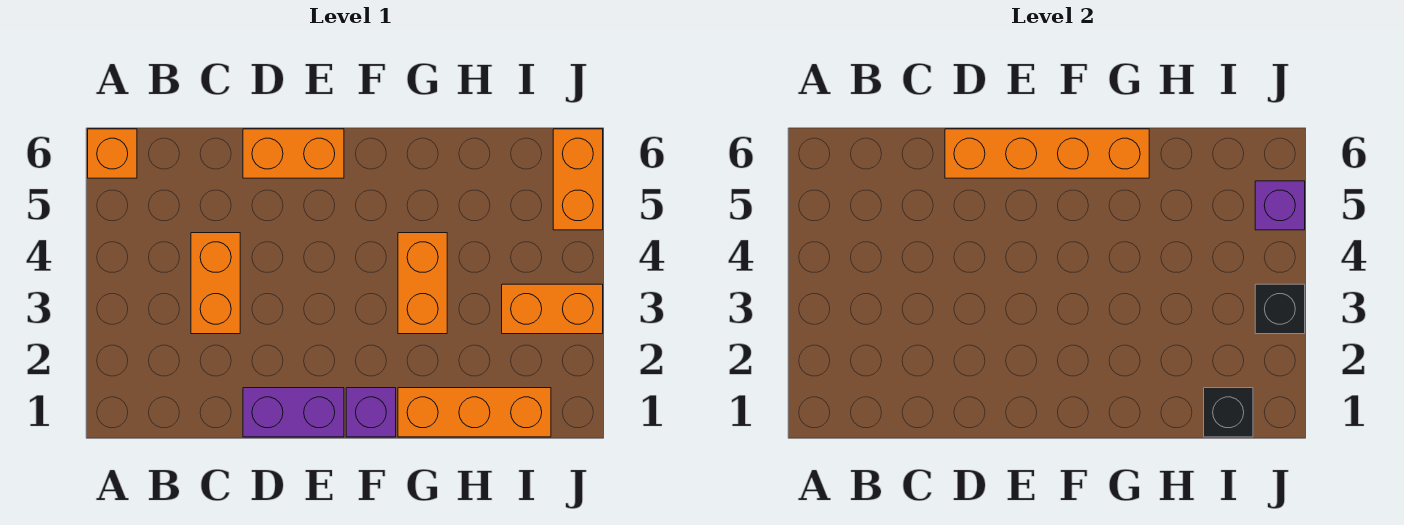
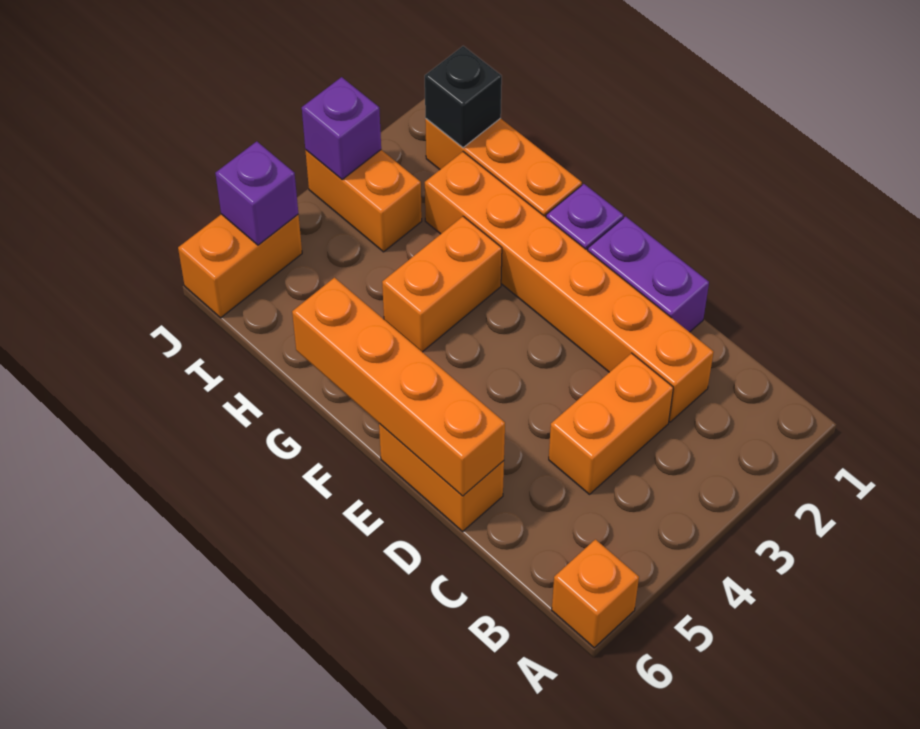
none -> orange 1x6 brick [425,152,714,422]
black 1x1 brick [1255,284,1305,334] -> purple 1x1 brick [302,77,381,179]

